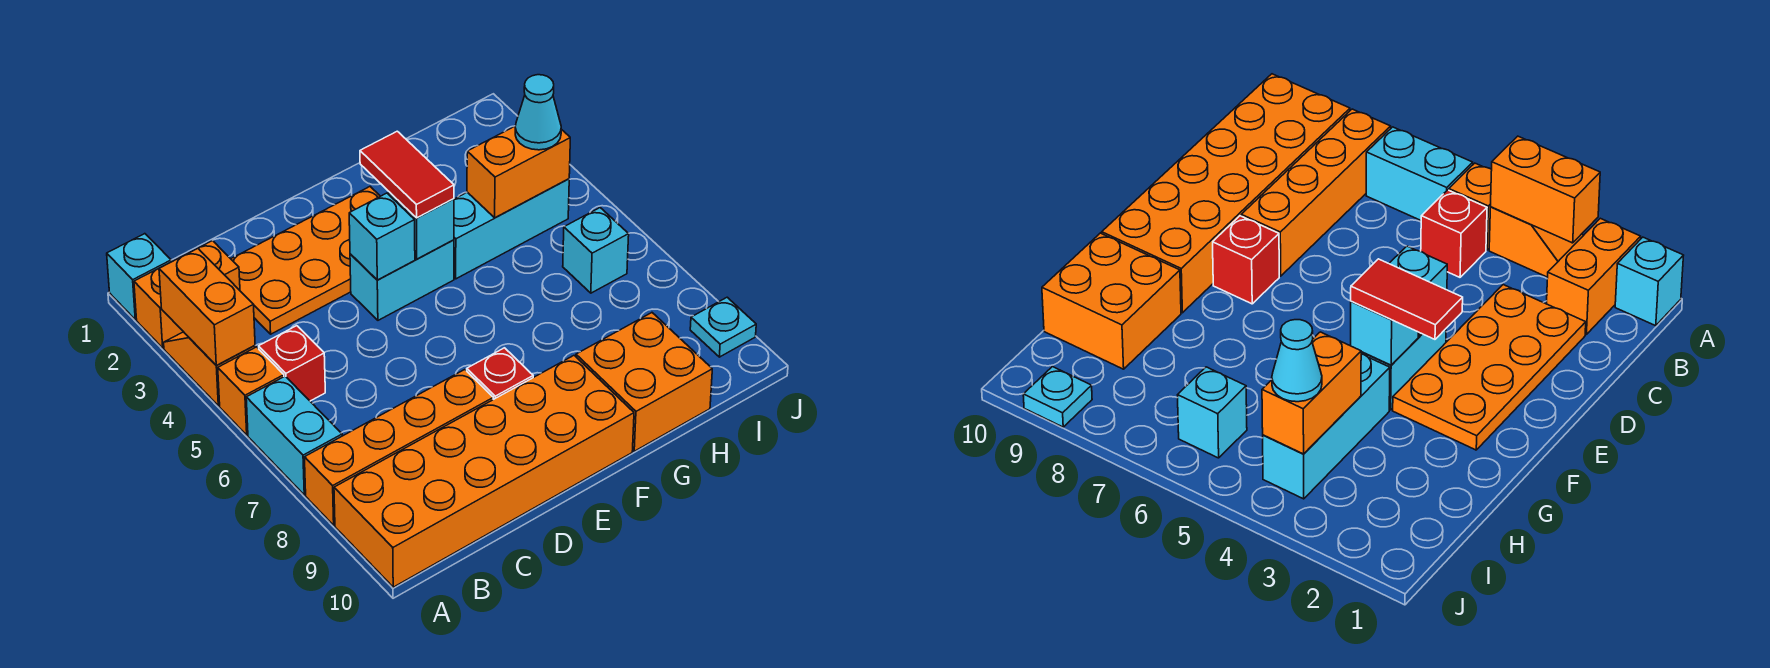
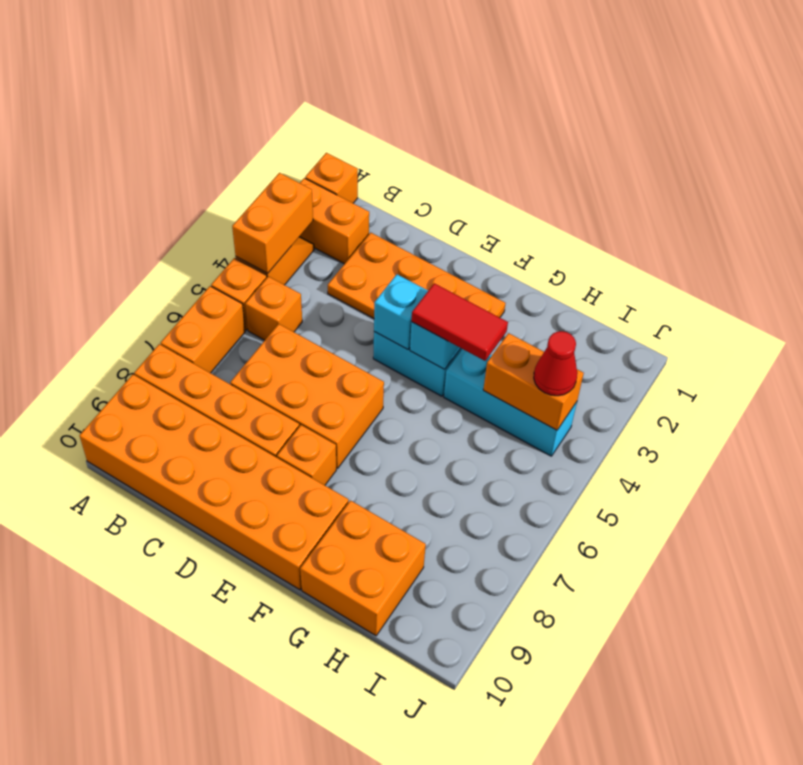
cyan 1x1 brick [107,234,171,320] -> orange 1x1 brick [305,153,358,203]
cyan 1x2 brick [246,376,342,495] -> orange 1x2 brick [161,286,245,373]
red 1x1 brick [259,326,325,401] -> orange 1x1 brick [245,276,302,340]
none -> orange 2x3 brick [230,324,384,468]
red 1x1 brick [467,348,533,399] -> orange 1x1 brick [277,425,336,485]
red 1x2 tile [360,131,454,218] -> red 1x2 tile turned to [411,283,508,361]
cyan 1x1 cone [515,75,561,150] -> red 1x1 cone [534,331,577,396]
cyan 1x1 brick [563,208,629,293] -> none
cyan 1x1 plate [690,297,756,357] -> none

